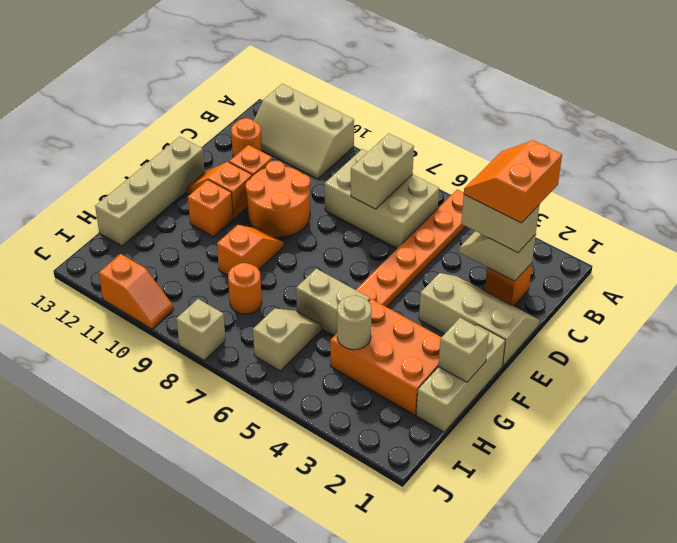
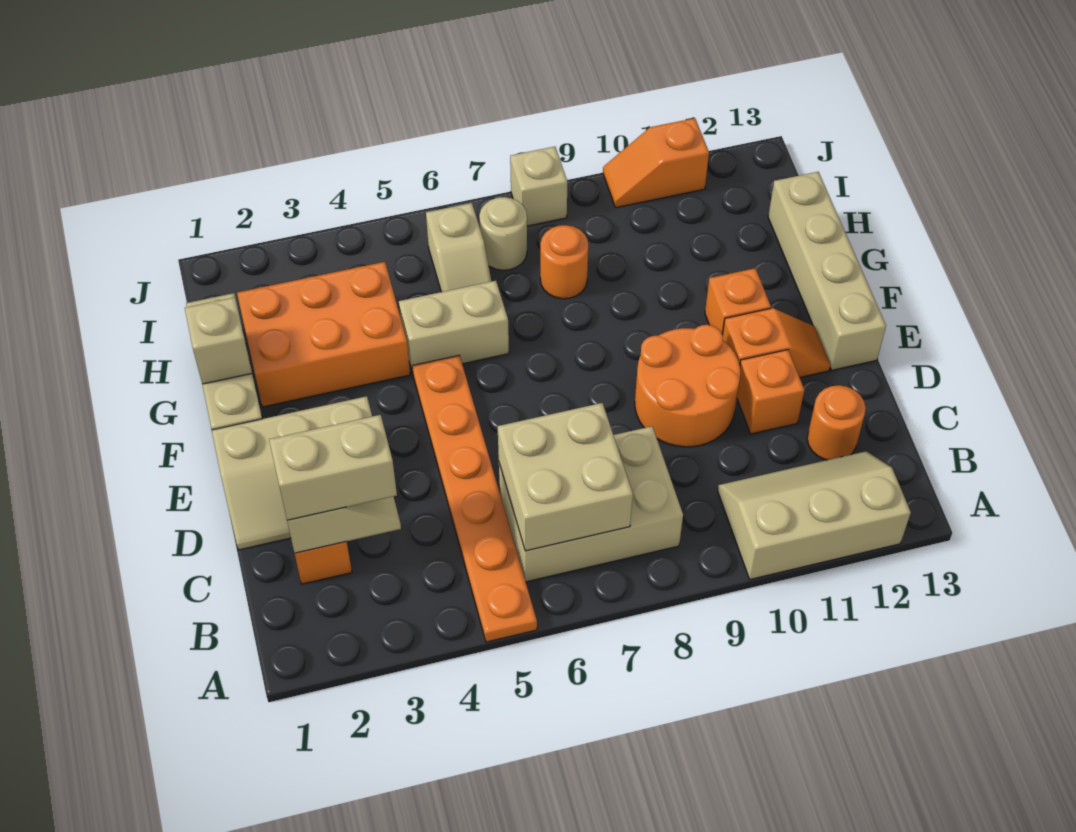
orange 2x2 slope [463,140,562,223] -> none
tan 1x2 brick [351,133,414,209] -> tan 2x2 brick [498,403,633,551]
orange 1x2 slope [217,225,283,275] -> none
tan 1x1 round brick [337,296,372,350] -> tan 1x1 round brick moved to [479,197,527,270]

